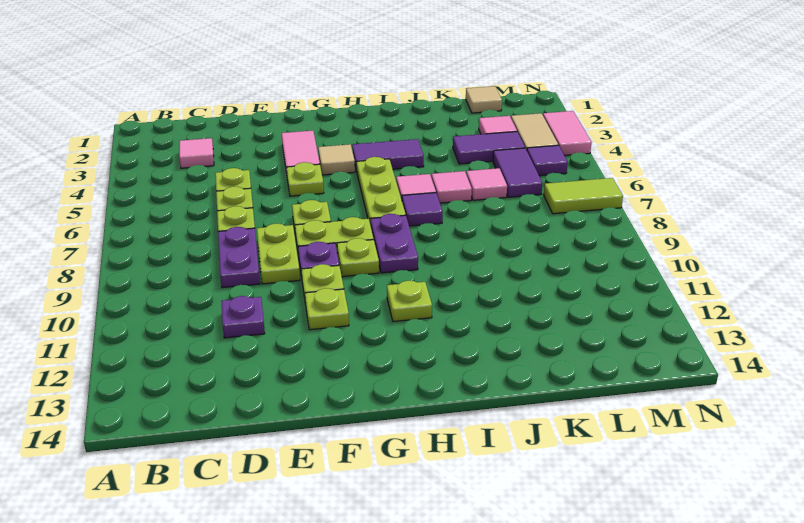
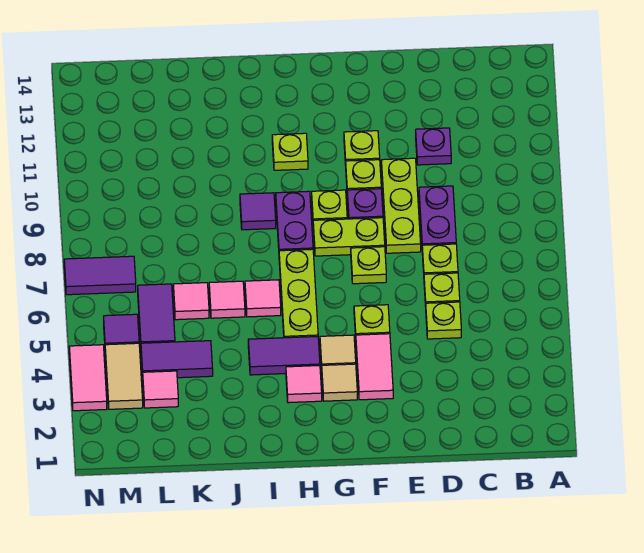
pink 1x1 tile [179,138,214,168] -> pink 1x1 tile moved to [286,366,322,403]
lime 1x2 plate [257,224,300,284] -> lime 1x3 plate [381,158,421,253]
purple 1x1 tile [402,193,443,226] -> purple 1x1 tile moved to [240,193,276,230]
tan 1x1 tile [466,86,502,113] -> tan 1x1 tile moved to [322,364,357,401]
lime 1x2 tile [544,178,623,214] -> purple 1x2 tile [64,256,136,295]

